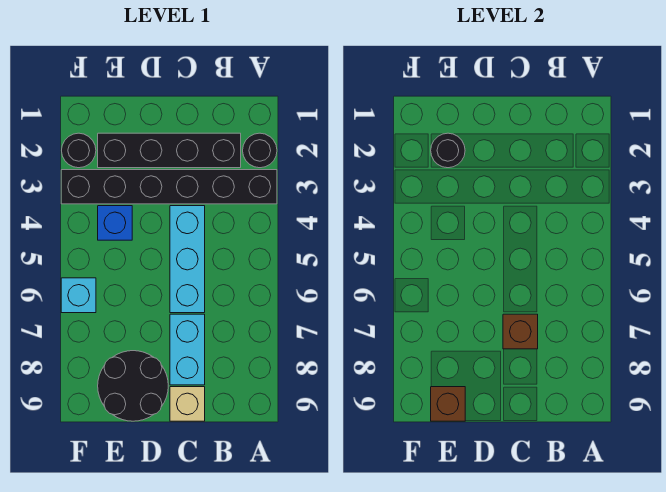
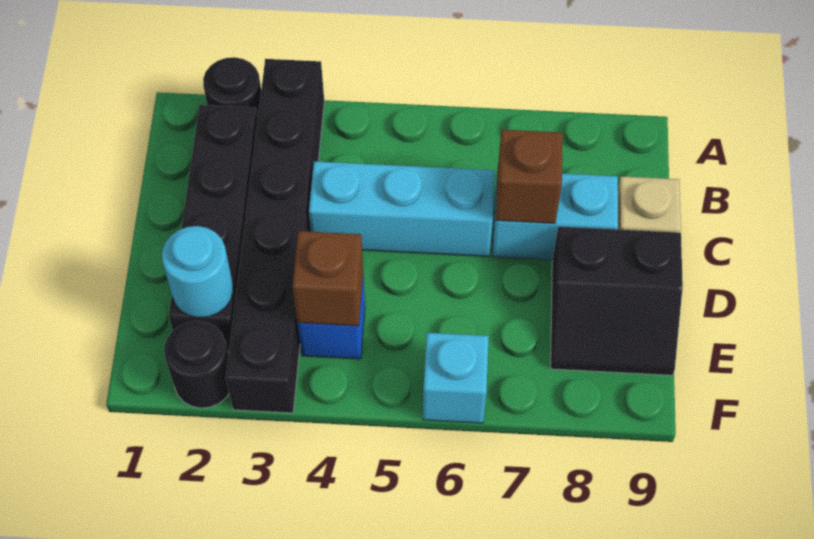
black 2x2 round brick [98,351,168,421] -> black 2x2 slope [551,227,683,375]
black 1x1 round brick [431,133,465,168] -> cyan 1x1 round brick [162,226,233,318]
brown 1x1 brick [431,387,465,421] -> brown 1x1 brick moved to [292,231,363,326]

